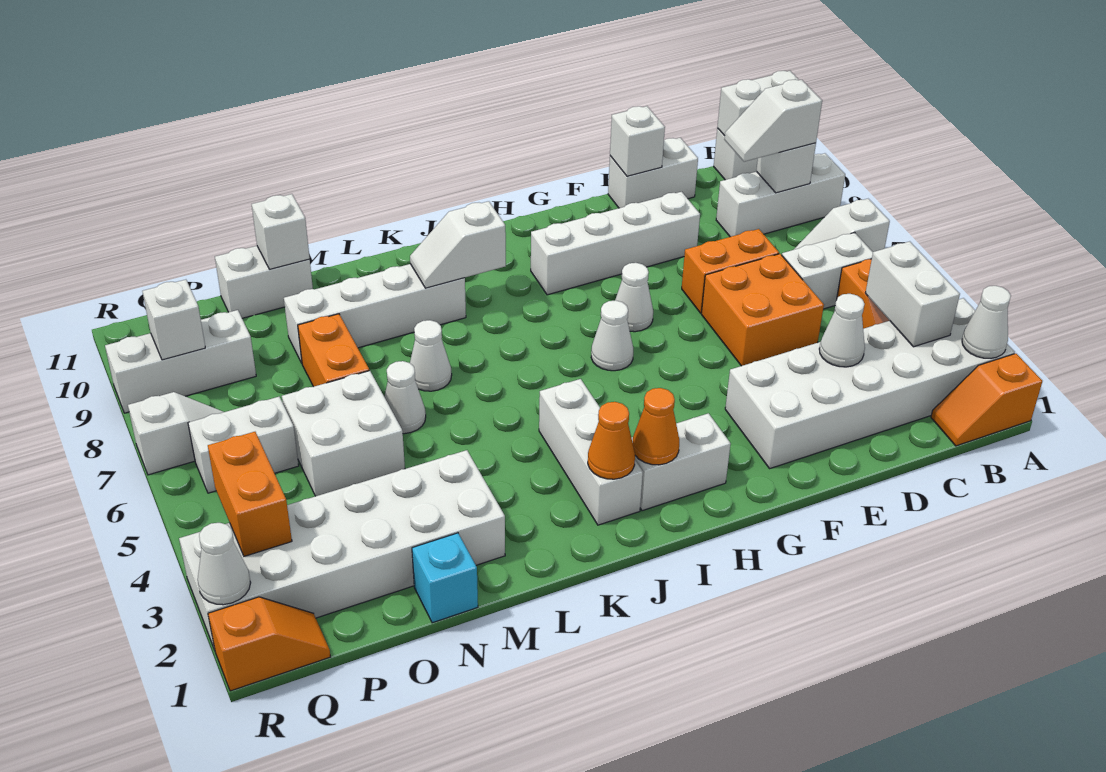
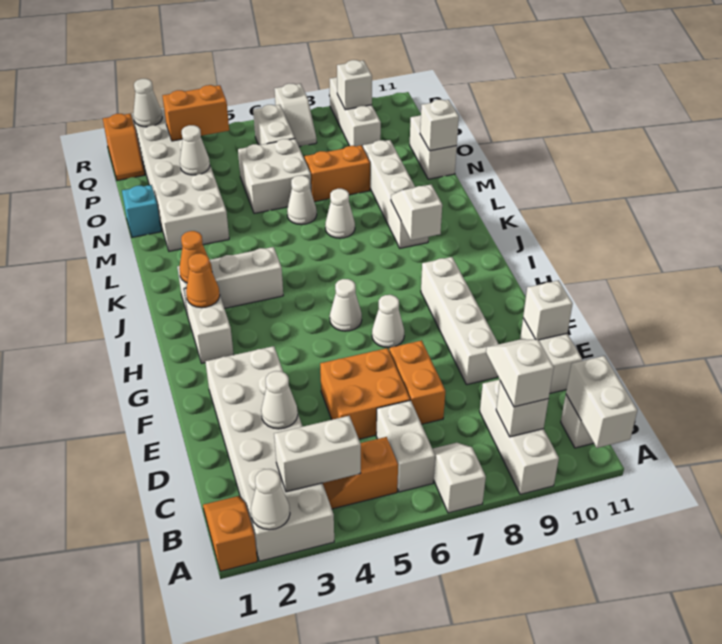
none -> white 1x1 cone [180,125,210,175]

